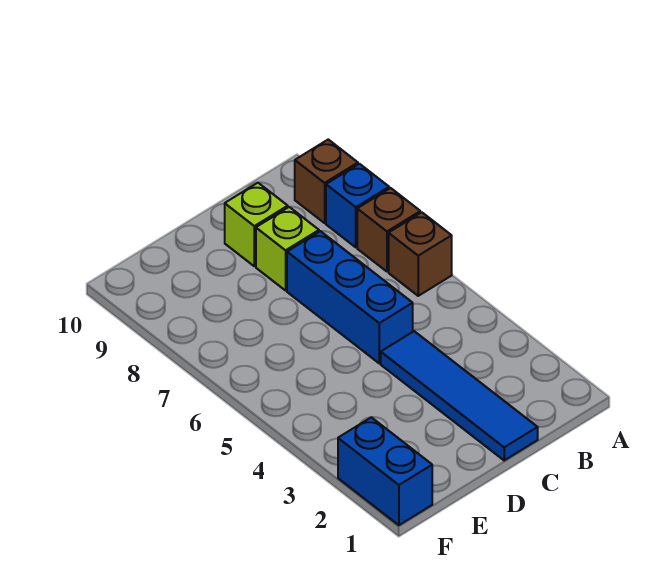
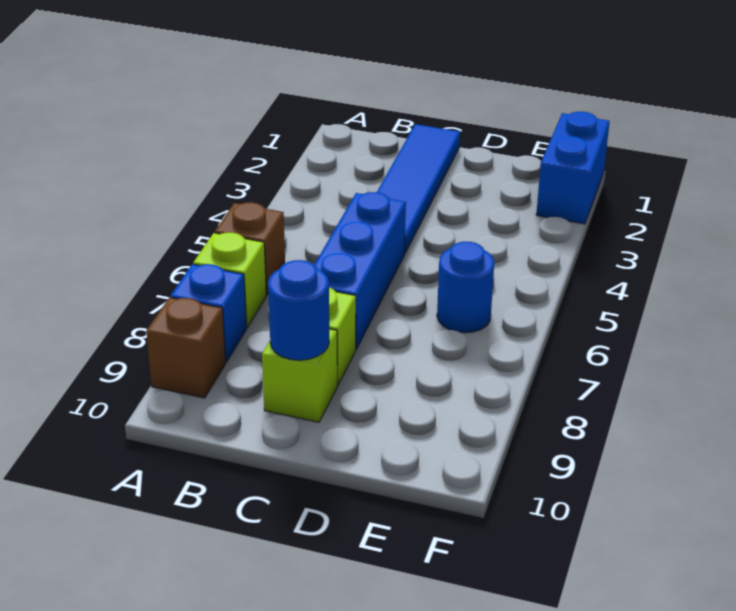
brown 1x1 brick [357,188,420,272] -> lime 1x1 brick [193,233,266,327]
none -> blue 1x1 round brick [268,260,329,360]
none -> blue 1x1 round brick [437,242,494,333]

